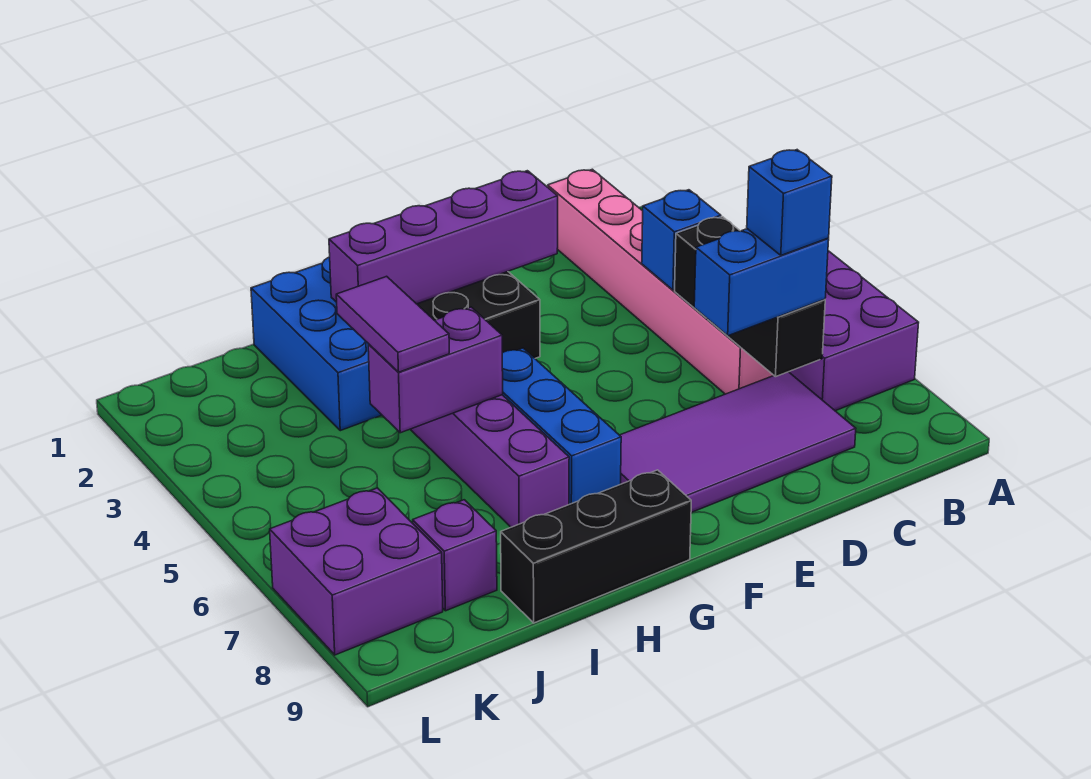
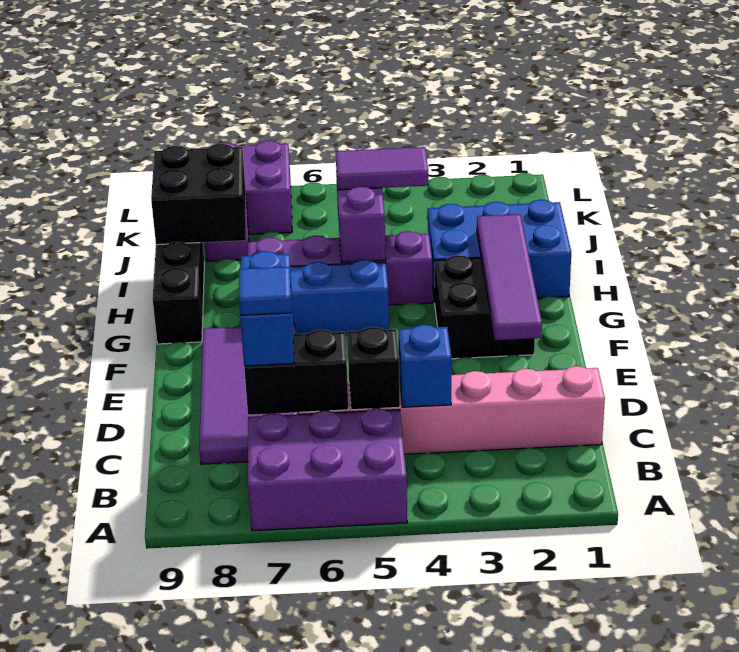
blue 1x1 brick [747,150,832,255] -> blue 1x1 tile [239,267,291,315]
purple 1x4 brick [329,171,558,304] -> purple 1x4 tile [477,214,542,340]
none -> black 2x2 brick [151,144,246,245]

